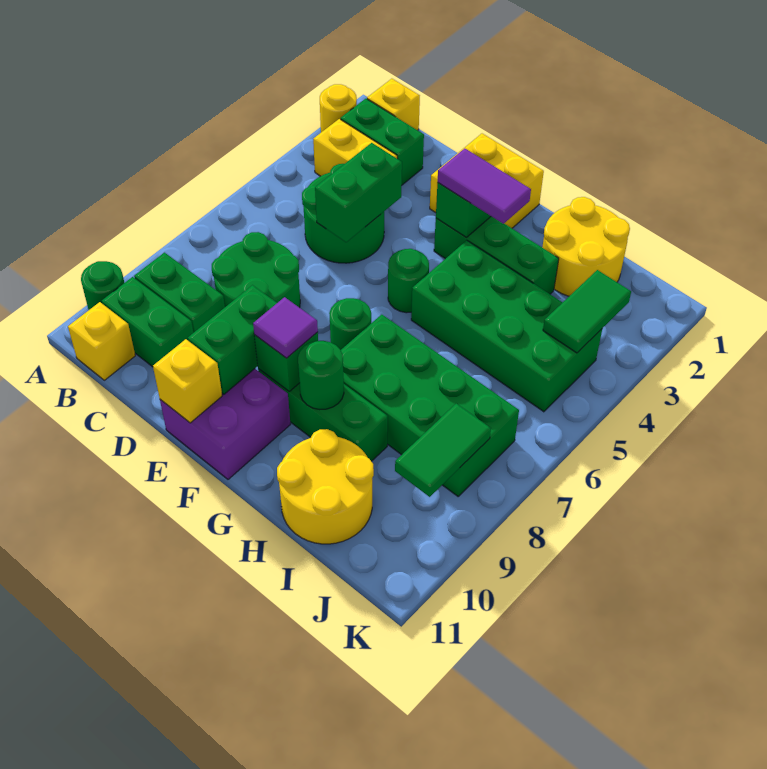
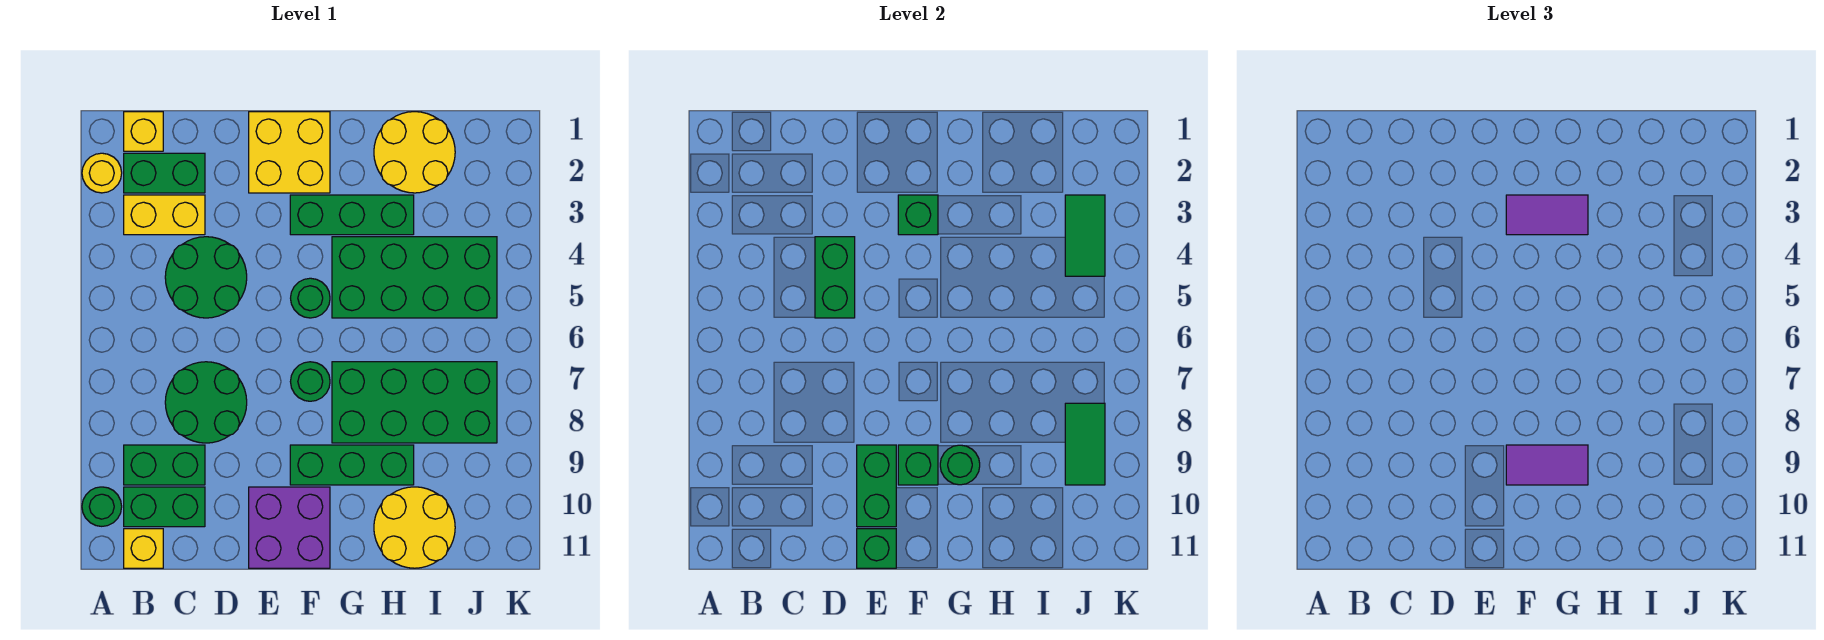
yellow 1x1 brick [153,339,222,423] -> green 1x1 brick [857,529,896,568]
purple 1x1 tile [253,297,318,358] -> purple 1x2 tile [1506,445,1588,485]

